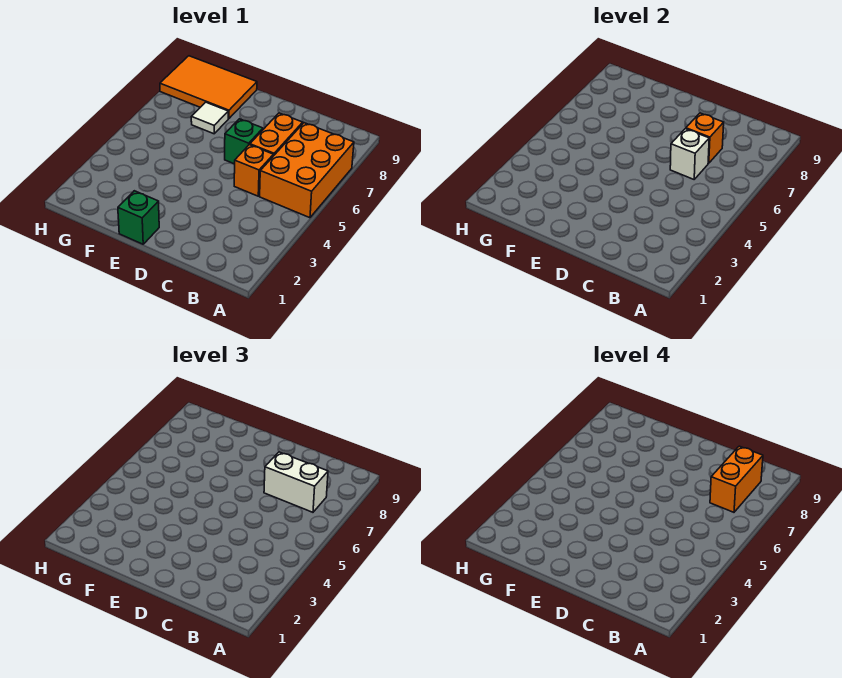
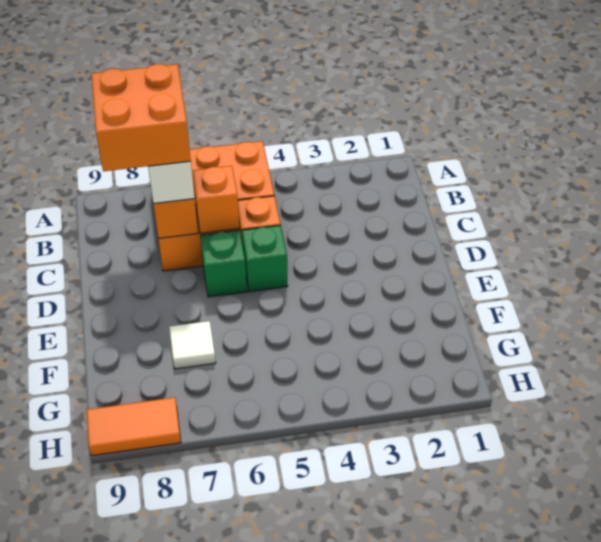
orange 1x2 brick [710,446,763,512] -> orange 2x2 brick [91,64,191,171]
white 1x1 brick [670,129,709,179] -> orange 1x1 brick [192,166,239,233]
green 1x1 brick [118,191,159,244] -> green 1x1 brick moved to [242,225,288,292]
orange 2x3 tile [160,56,257,119] -> orange 1x2 tile [87,397,181,456]

